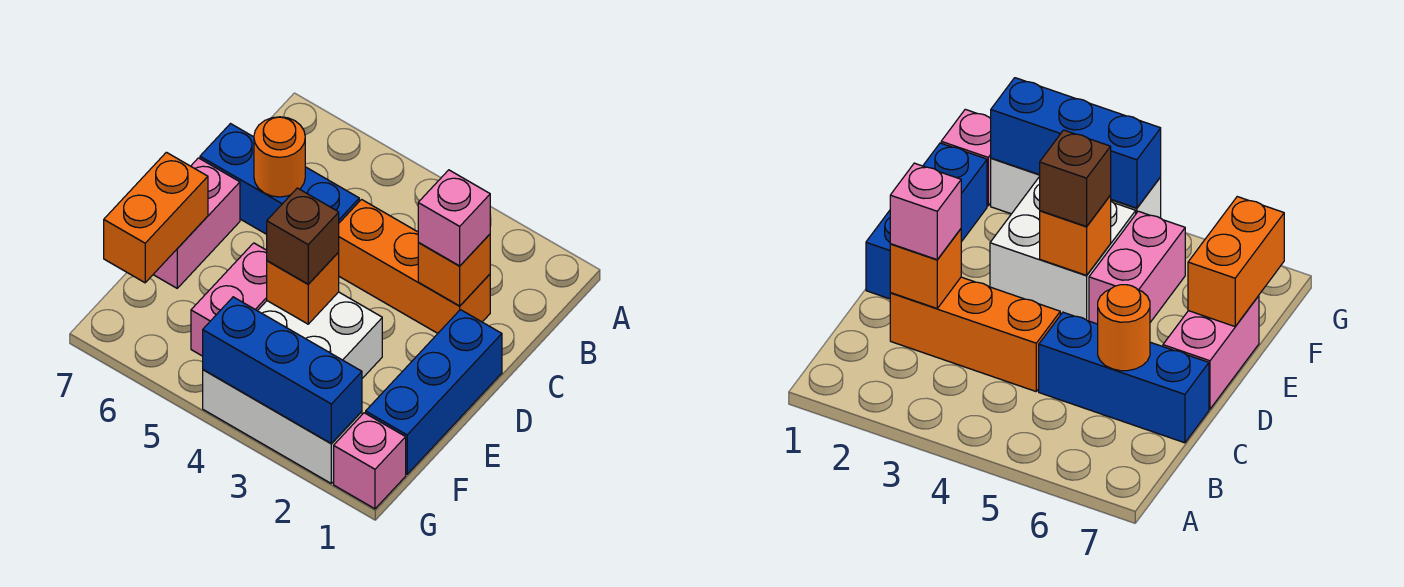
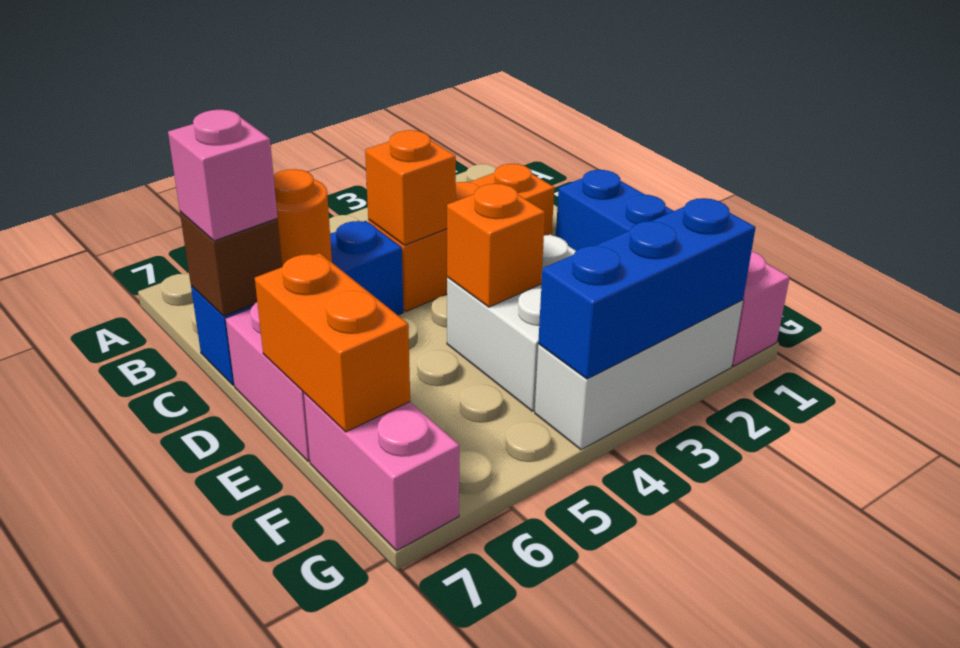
orange 1x1 brick [418,234,490,306] -> orange 1x1 brick moved to [365,130,456,245]
pink 1x1 brick [418,170,490,266] -> pink 1x1 brick moved to [168,110,278,241]
brown 1x1 brick [267,188,339,284] -> brown 1x1 brick moved to [180,212,282,316]
pink 1x2 brick [191,243,267,356] -> pink 1x2 brick moved to [304,393,459,551]

